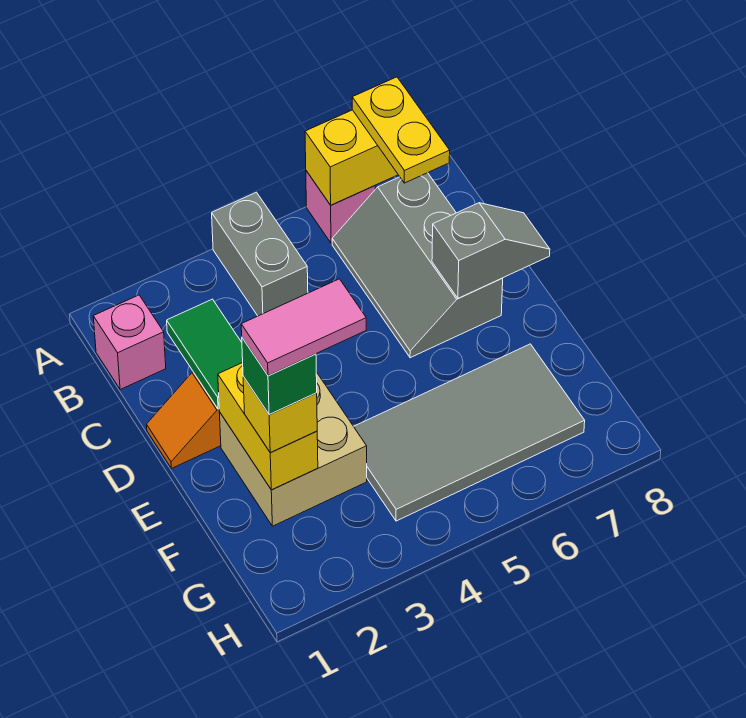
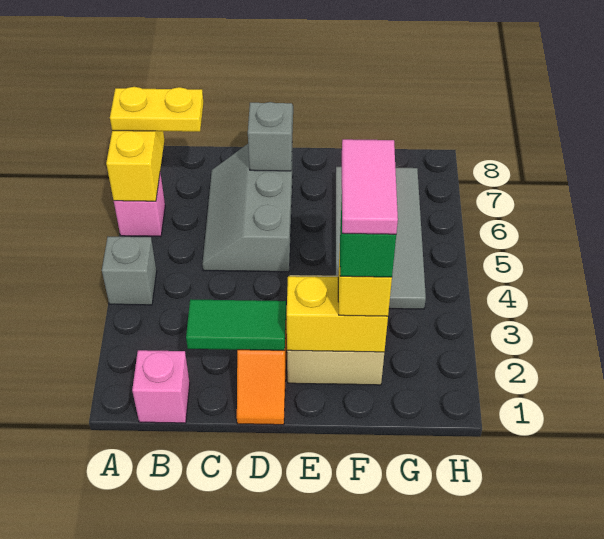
grey 1x2 brick [212,192,308,316] -> grey 1x1 brick [102,237,157,305]
grey 2x3 slope [332,173,503,358] -> grey 2x3 slope turned to [202,144,293,272]

